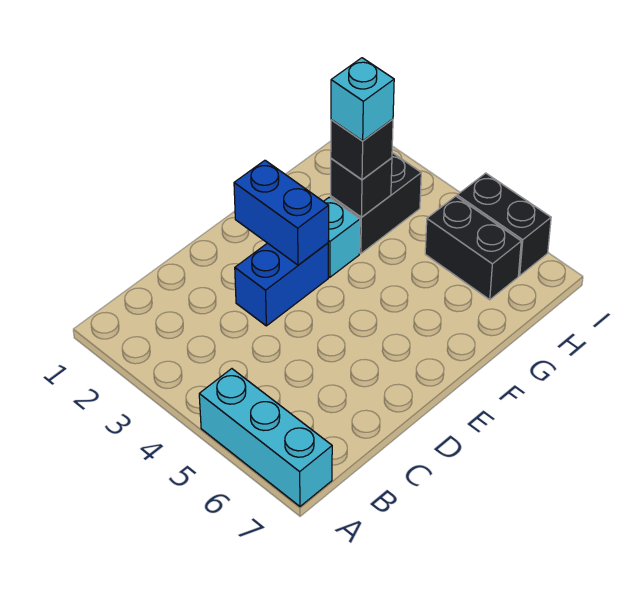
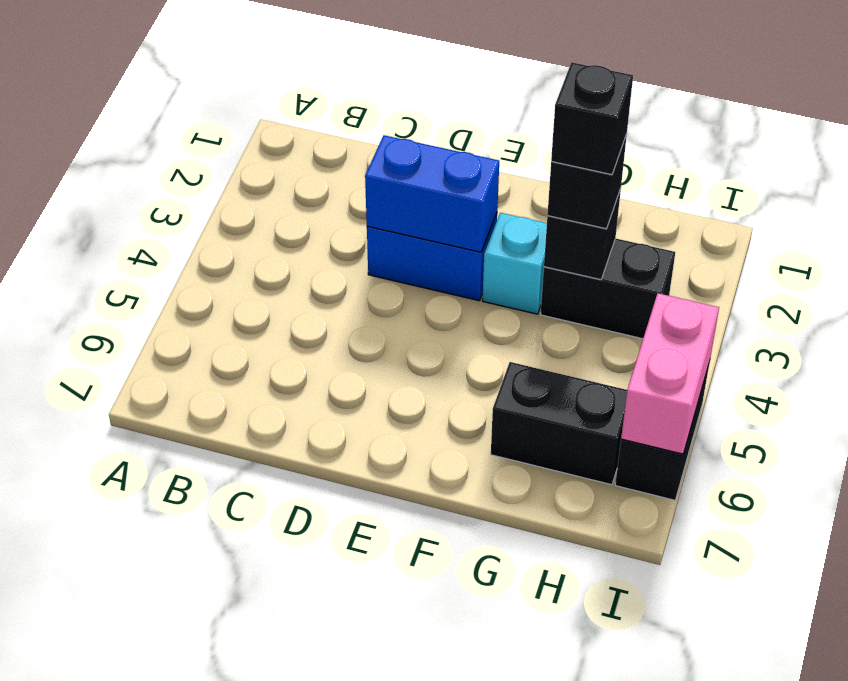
cyan 1x3 brick [199,369,332,506] -> none
blue 1x2 brick [234,160,329,265] -> blue 1x2 brick turned to [365,135,499,252]
cyan 1x1 brick [331,58,394,141] -> black 1x1 brick [551,62,633,175]
black 1x2 brick [425,196,521,300] -> black 1x2 brick turned to [491,362,627,485]
none -> pink 1x2 brick [621,293,719,454]

